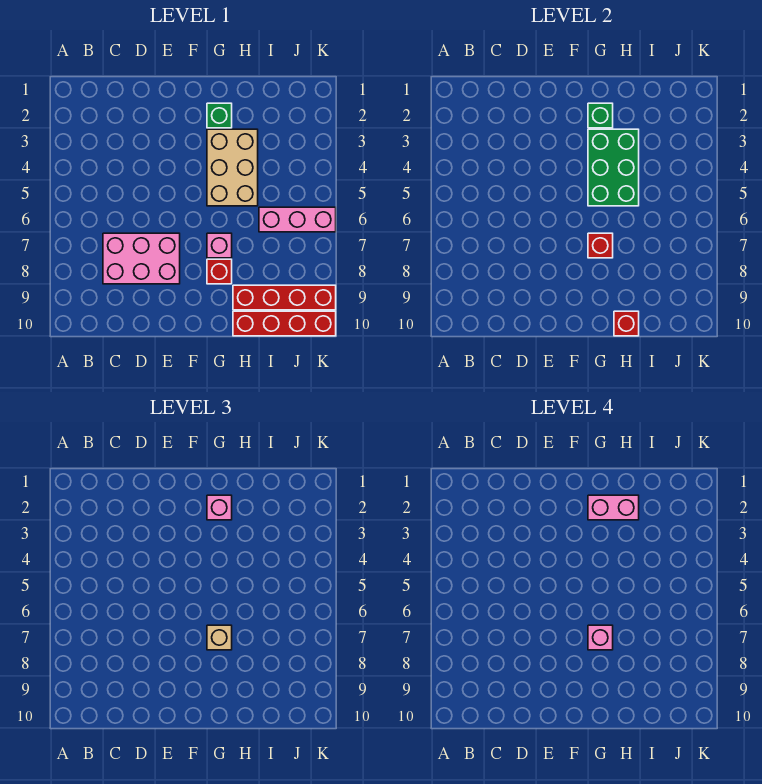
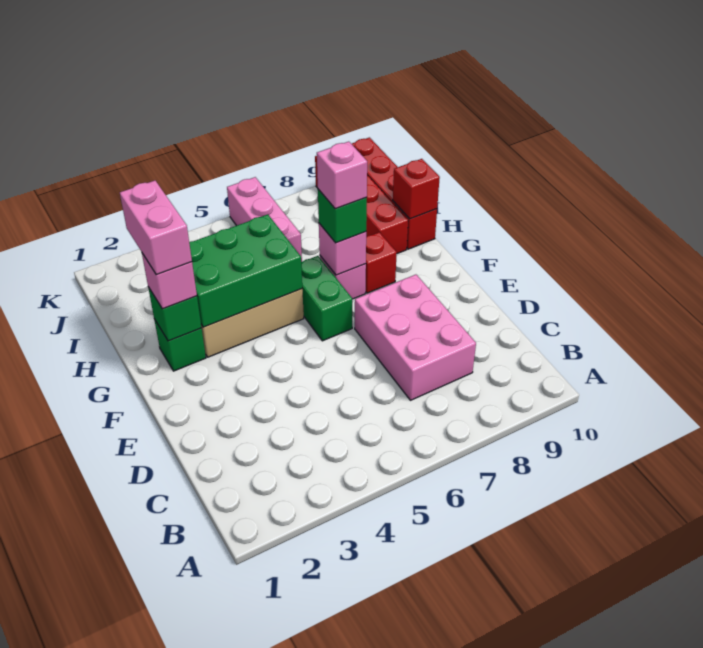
none -> green 1x2 brick [301,256,352,341]
red 1x1 brick [588,233,613,258] -> pink 1x1 brick [319,224,366,275]
tan 1x1 brick [207,625,232,650] -> green 1x1 brick [318,189,367,243]

